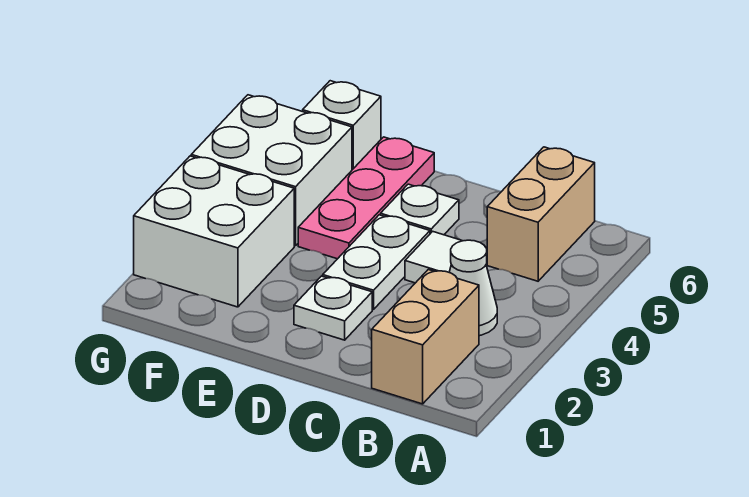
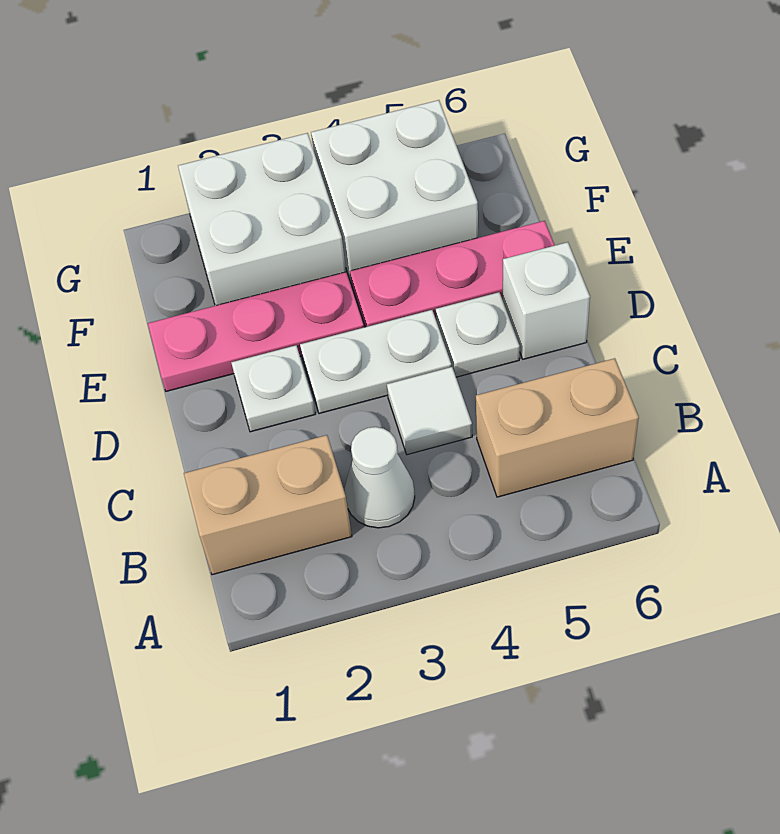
none -> pink 1x3 plate [148,272,364,391]
white 1x1 brick [303,81,381,170] -> white 1x1 brick moved to [503,242,590,359]

